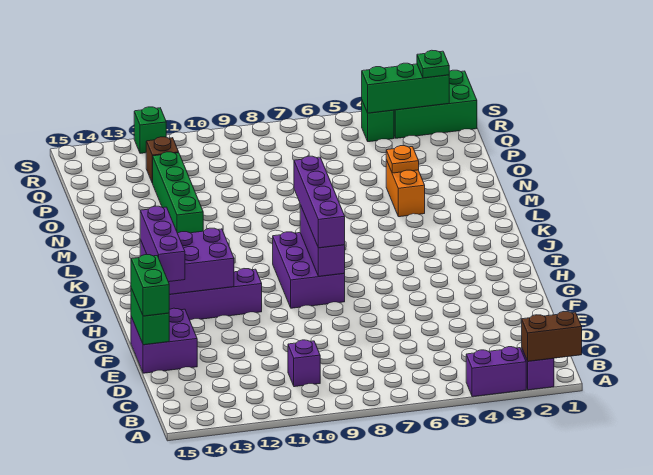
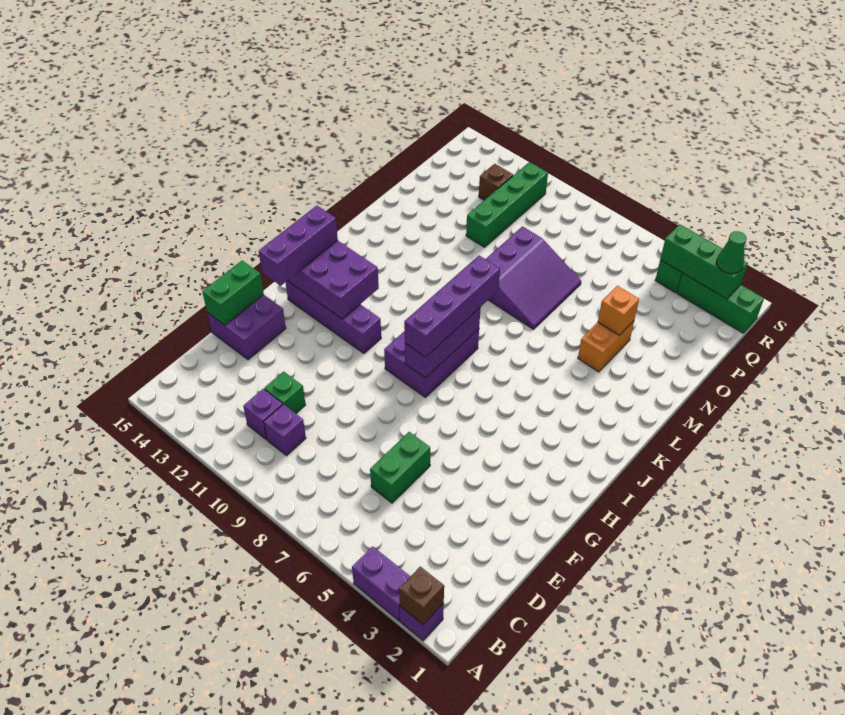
brown 1x2 brick [522,312,582,361] -> brown 1x1 brick [399,567,444,624]
none -> purple 1x1 brick [243,389,283,440]
green 1x2 brick [131,255,170,316] -> green 1x2 brick moved to [370,432,430,503]
none -> purple 3x3 slope [486,226,581,329]
green 1x4 brick [153,152,203,233] -> green 1x4 brick moved to [466,162,548,247]
orange 1x1 plate [386,146,419,173] -> orange 1x1 brick [598,286,639,335]
green 2x3 brick [394,70,477,138] -> green 1x3 brick [677,273,764,333]
green 1x1 plate [417,50,449,78] -> green 1x1 cone [717,231,747,274]
green 1x1 brick [134,107,166,153] -> green 1x1 brick moved to [264,371,306,413]

